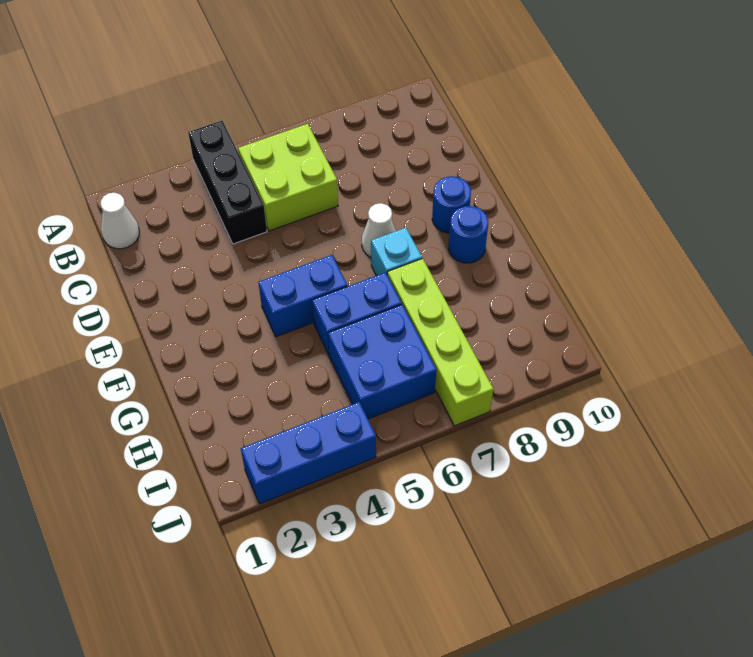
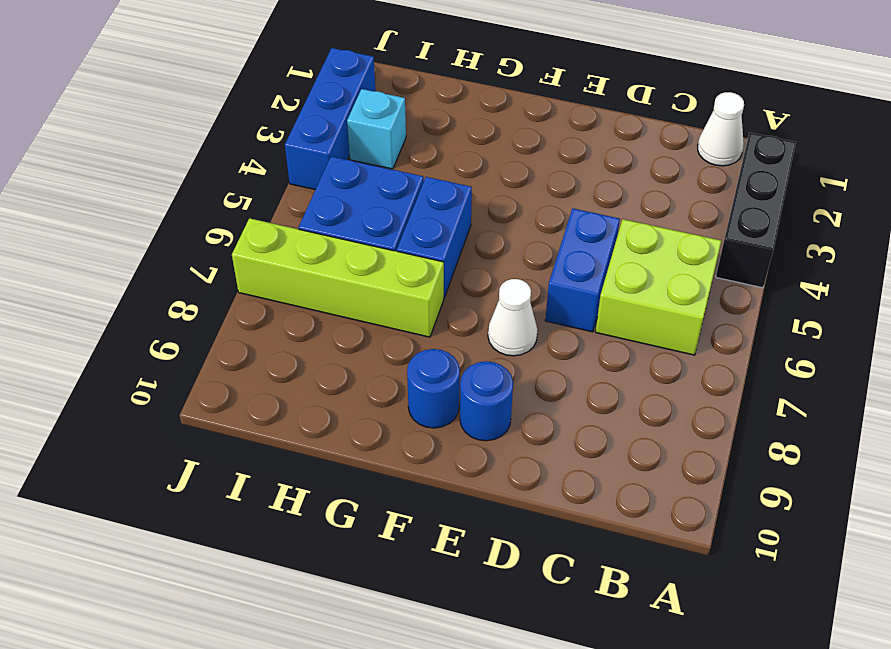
black 1x3 brick [188,121,267,244] -> black 1x3 brick turned to [716,133,796,288]
blue 1x2 brick [259,255,347,337] -> blue 1x2 brick moved to [545,209,620,332]
cyan 1x1 brick [371,228,422,276] -> cyan 1x1 brick moved to [347,89,406,169]

